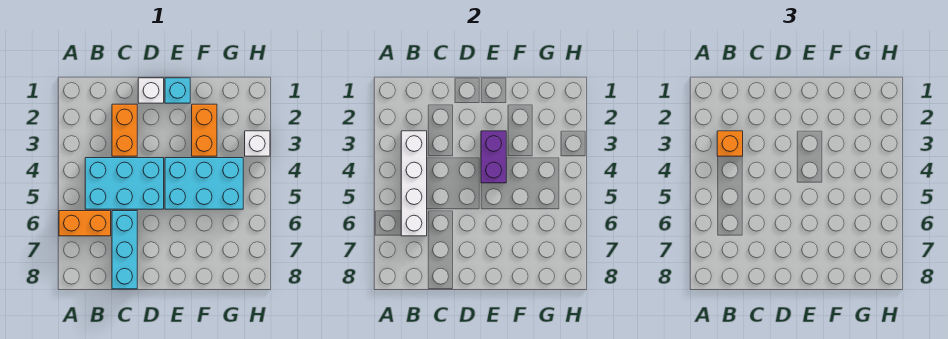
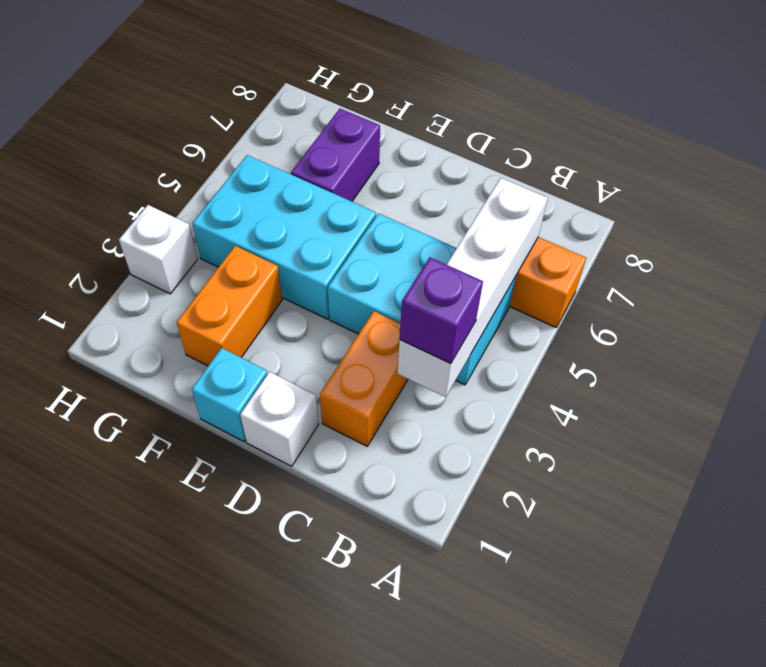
orange 1x1 brick [717,131,743,156] -> purple 1x1 brick [400,258,483,364]
cyan 1x3 brick [112,211,137,289] -> none
purple 1x2 brick [481,131,506,183] -> purple 1x2 brick moved to [291,109,380,201]

